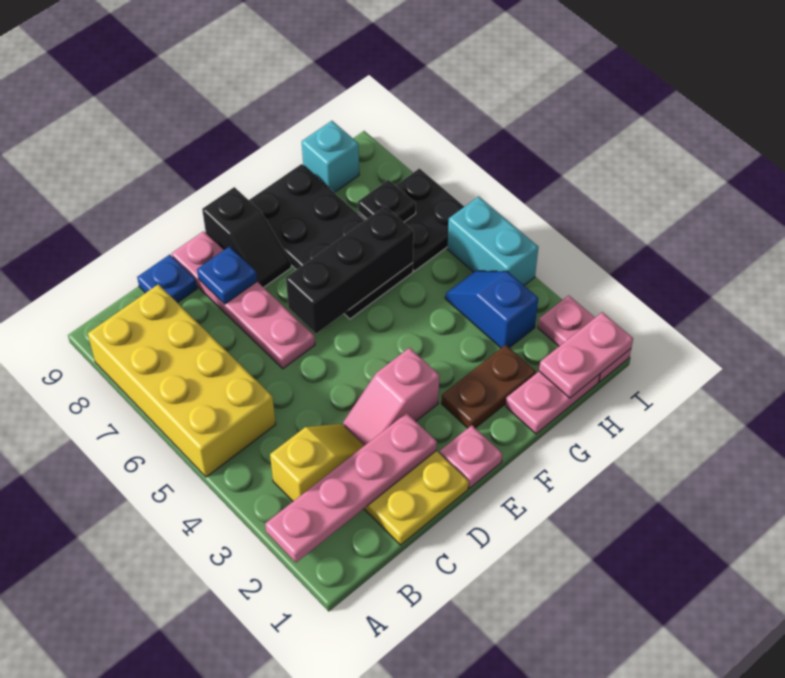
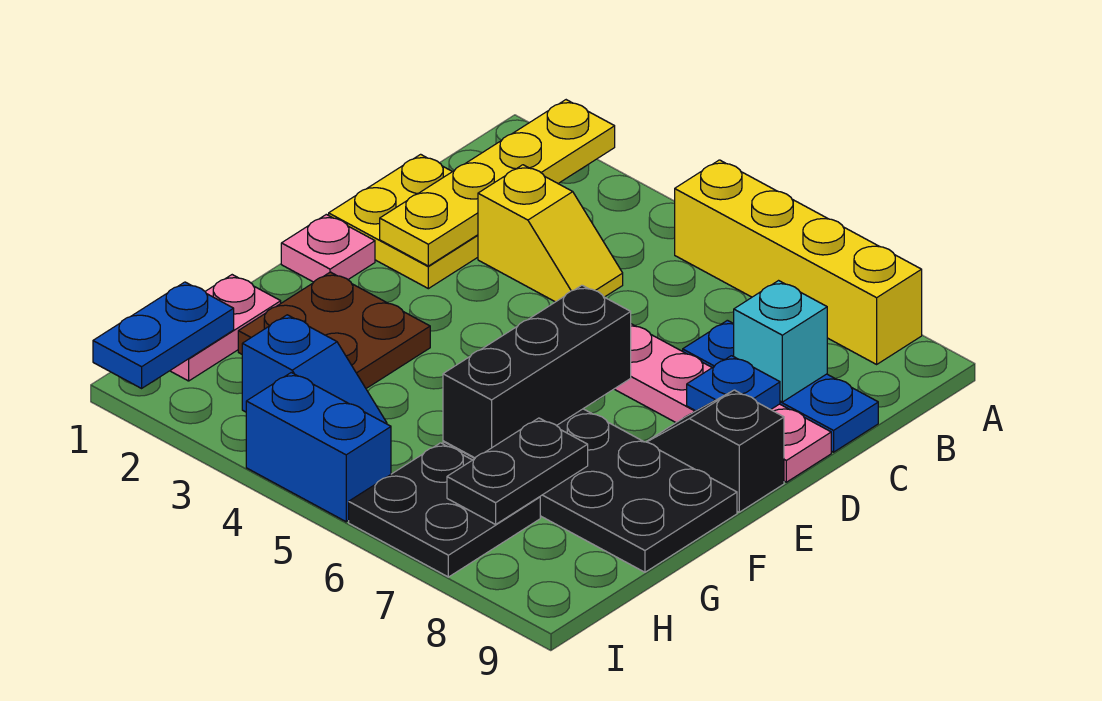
pink 1x4 plate [265,413,437,562] -> yellow 1x4 plate [380,100,615,266]
yellow 2x4 brick [88,284,276,477] -> yellow 1x4 brick [675,160,922,364]
yellow 1x2 slope [270,424,364,501] -> yellow 1x2 slope turned to [478,165,623,302]
blue 1x1 plate [137,255,197,303] -> blue 1x3 plate [683,320,878,452]
pink 1x2 slope [343,348,440,446] -> none
brown 1x2 plate [441,345,536,428] -> brown 2x2 plate [238,272,430,388]
pink 1x2 plate [539,312,633,398] -> blue 1x2 plate [93,282,234,388]
black 1x1 plate [358,180,416,222] -> black 1x2 plate [447,418,588,524]
cyan 1x1 brick [302,121,359,193] -> cyan 1x1 brick moved to [734,281,827,402]
pink 1x2 plate [538,295,631,382] -> none
cyan 1x2 brick [447,196,538,285] -> blue 1x2 brick [246,373,391,522]

